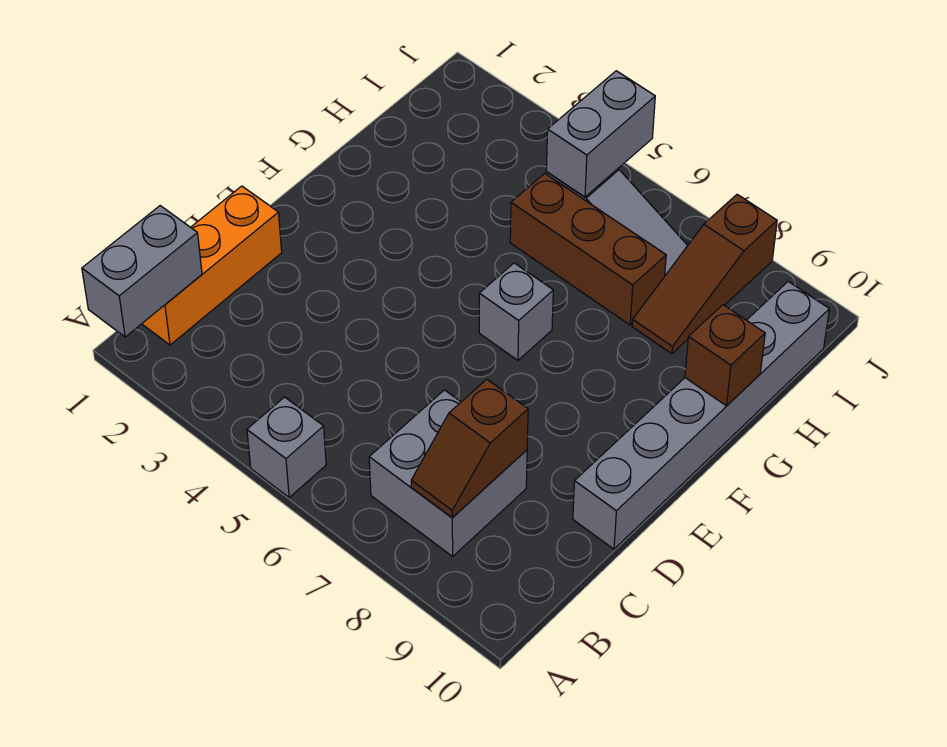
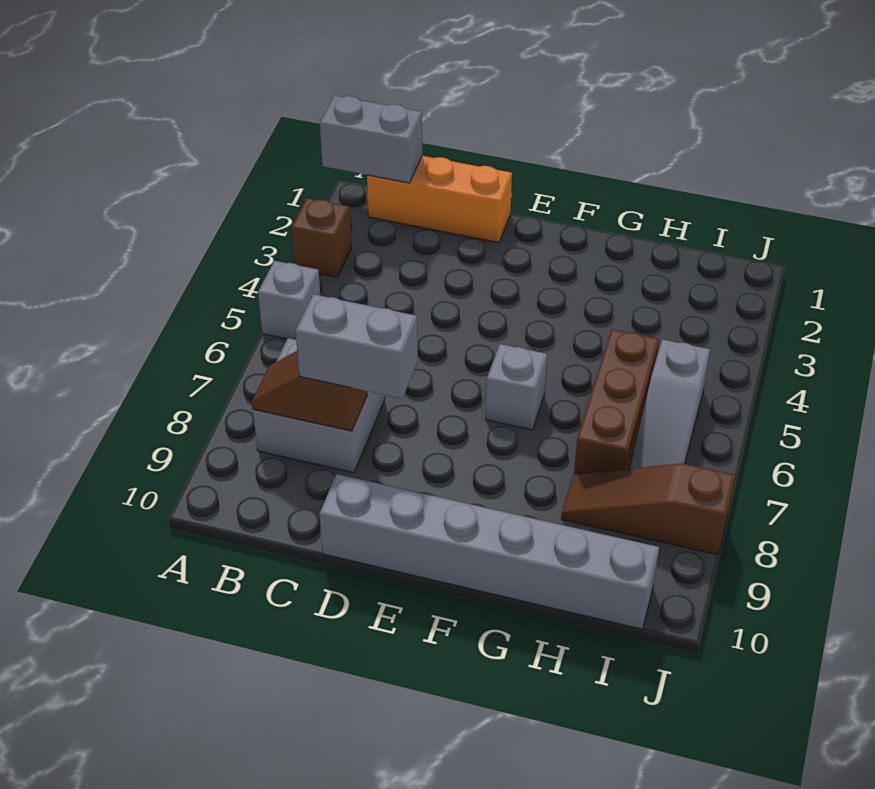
brown 1x1 brick [685,305,765,406] -> brown 1x1 brick moved to [291,198,351,277]
grey 1x2 brick [546,71,655,197] -> grey 1x2 brick moved to [296,294,418,399]

